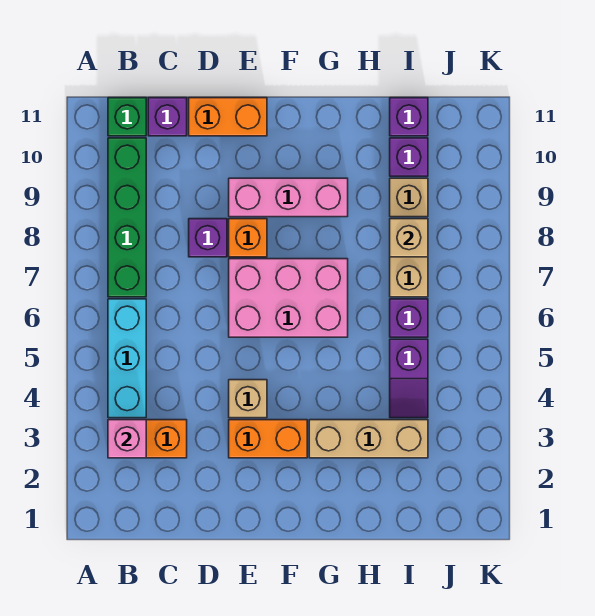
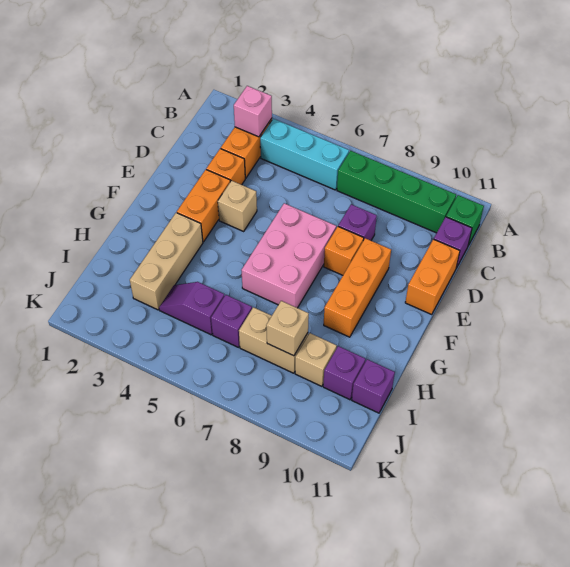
none -> orange 1x1 brick [206,149,245,185]
pink 1x3 brick [229,178,348,217] -> orange 1x3 brick [324,238,391,337]

